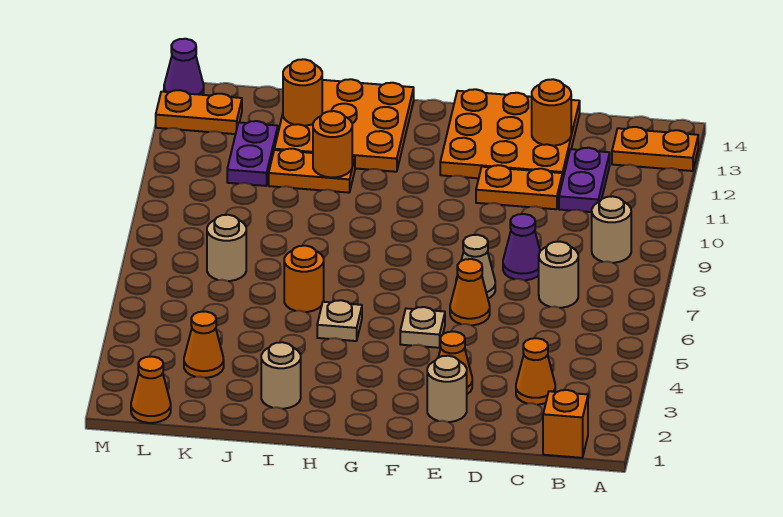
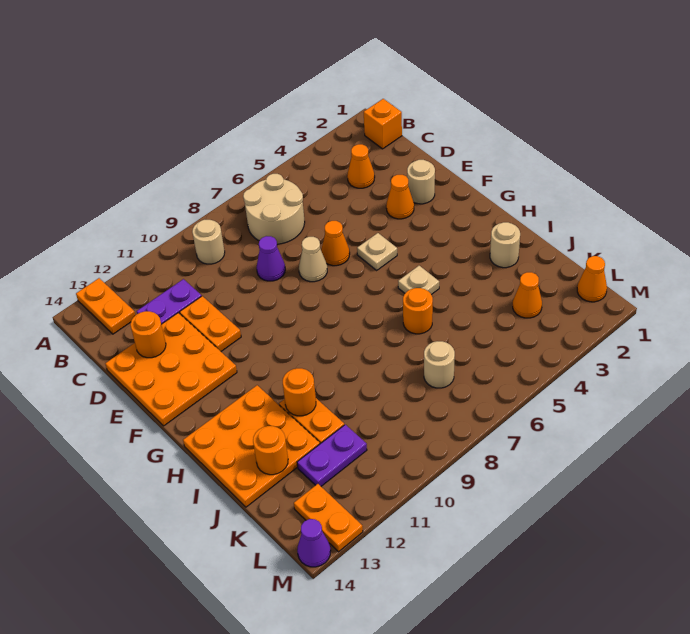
tan 1x1 round brick [539,242,578,308] -> tan 2x2 round brick [243,174,305,244]

